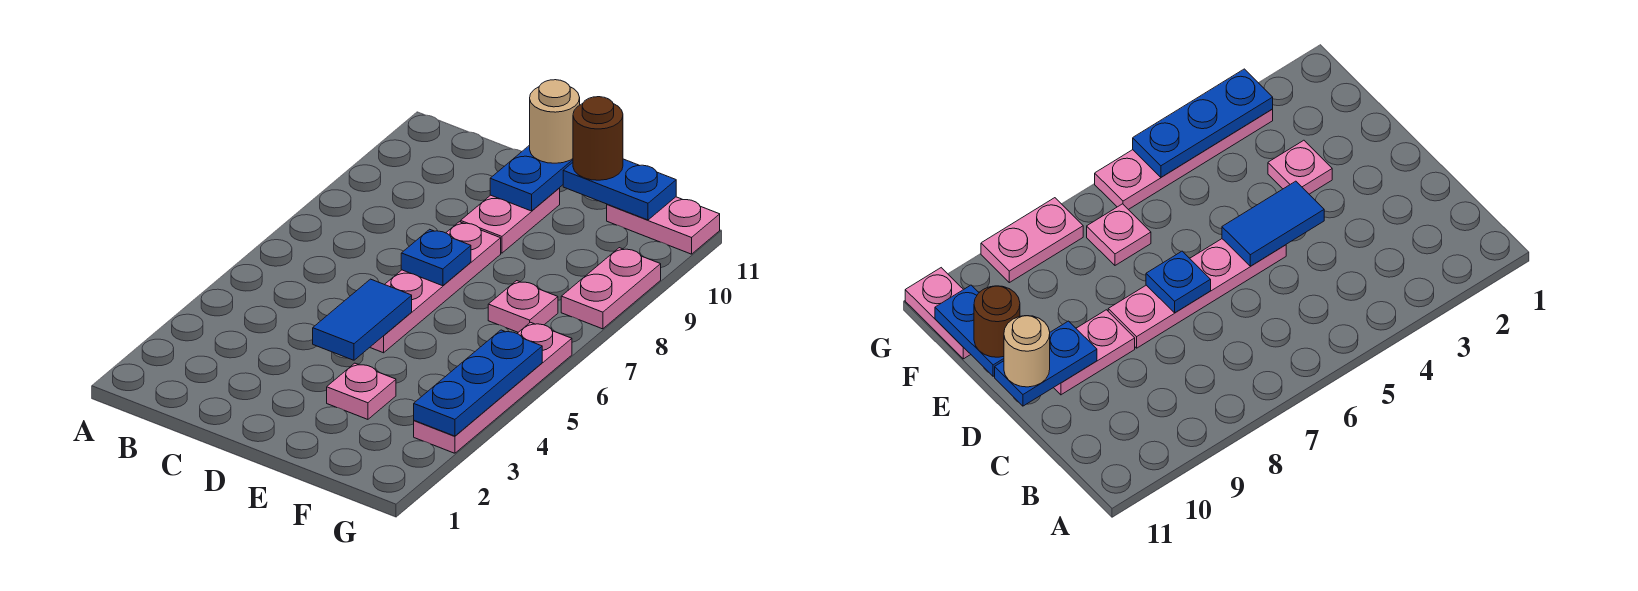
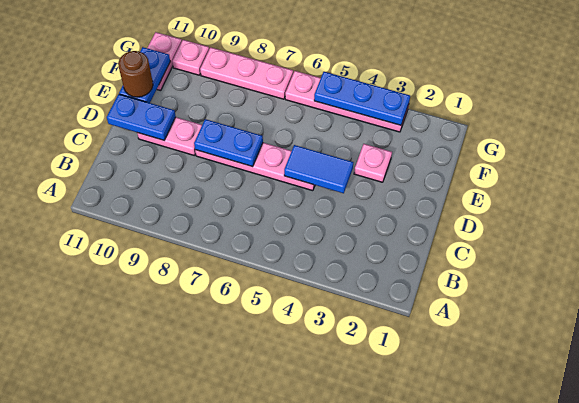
blue 1x1 plate [401,229,471,286] -> blue 1x2 plate [194,119,263,167]
tan 1x1 round brick [530,80,580,163] -> none
pink 1x1 plate [488,281,558,332] -> pink 1x1 plate moved to [172,40,209,75]
pink 1x2 plate [561,248,661,329] -> pink 1x3 plate [200,47,293,99]

